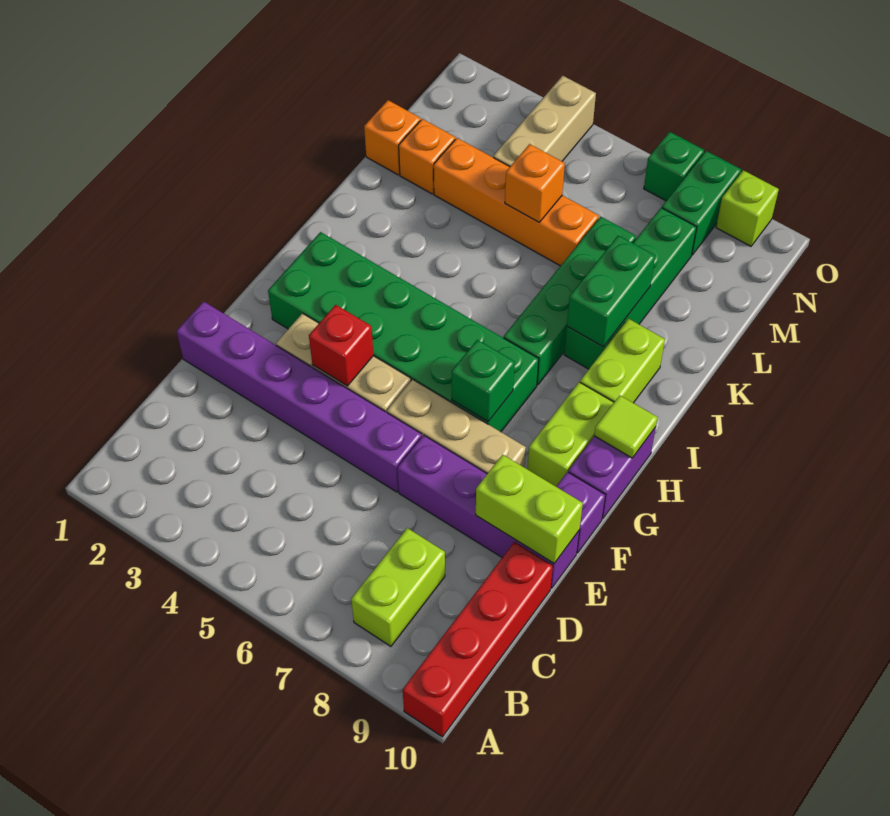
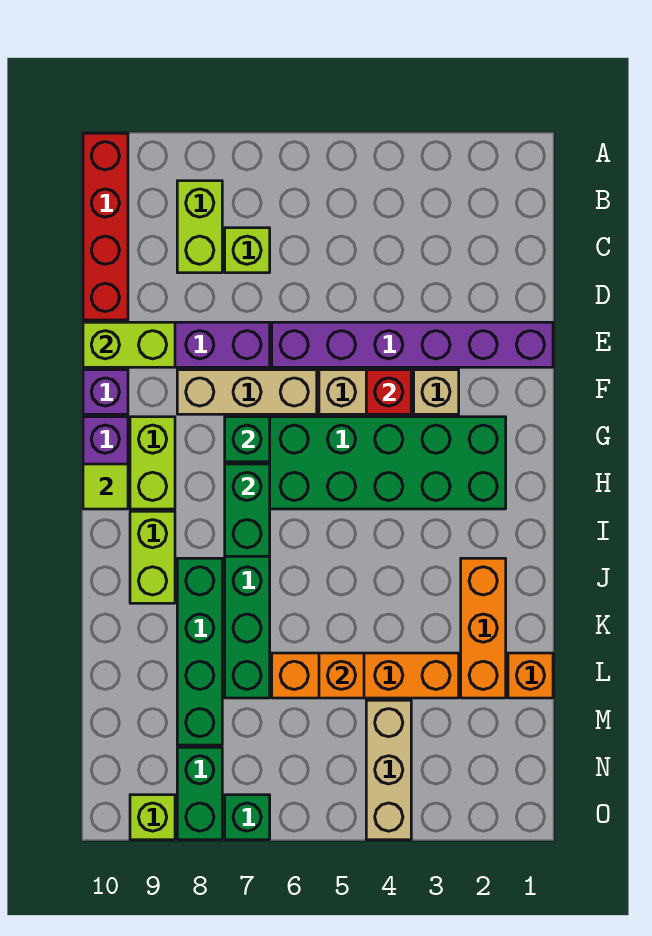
none -> lime 1x1 brick [225,228,270,273]
green 1x2 brick [567,235,655,347] -> green 1x2 brick moved to [225,464,270,556]
orange 1x1 brick [399,119,455,194] -> orange 1x3 brick [461,558,506,698]

